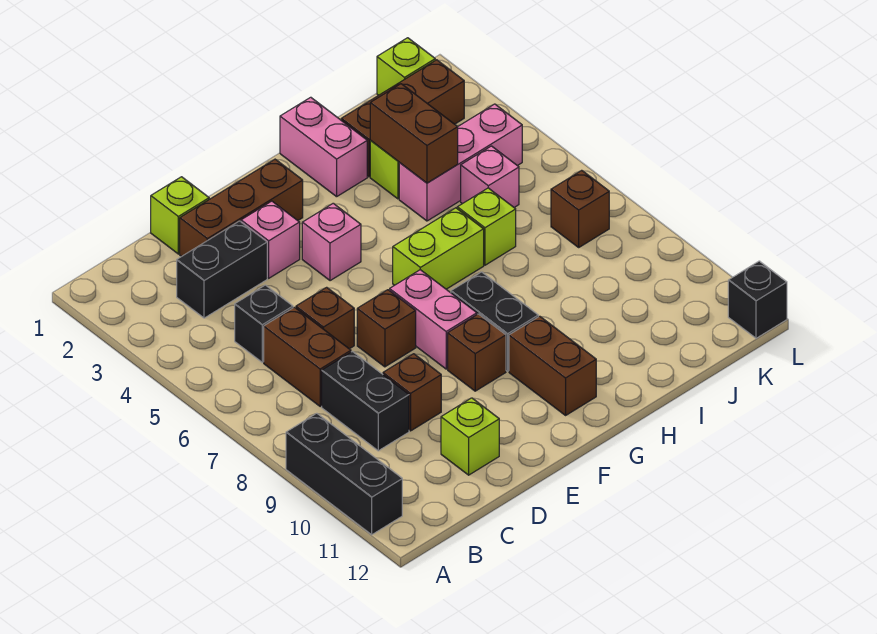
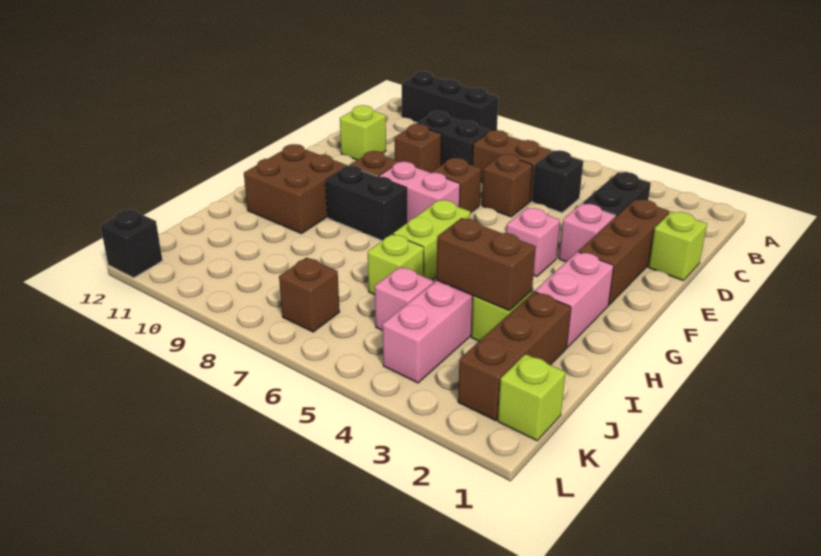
brown 1x2 brick [509,316,596,415] -> brown 2x2 brick [244,144,347,234]
pink 1x2 brick [280,97,367,197] -> pink 1x2 brick turned to [535,252,614,347]

